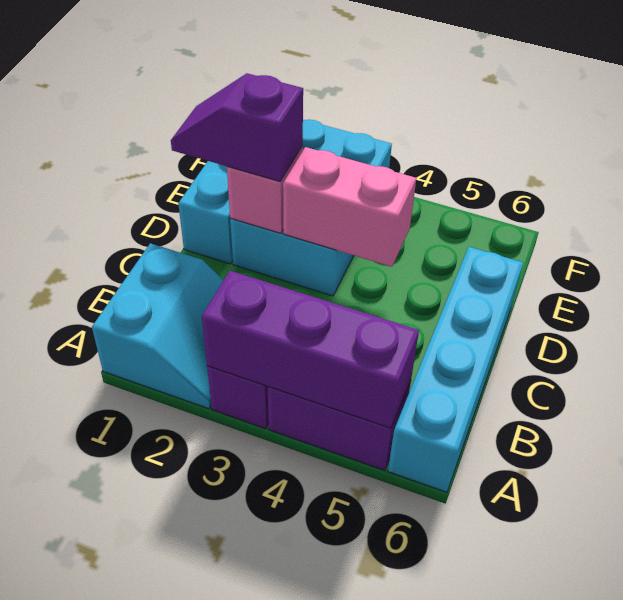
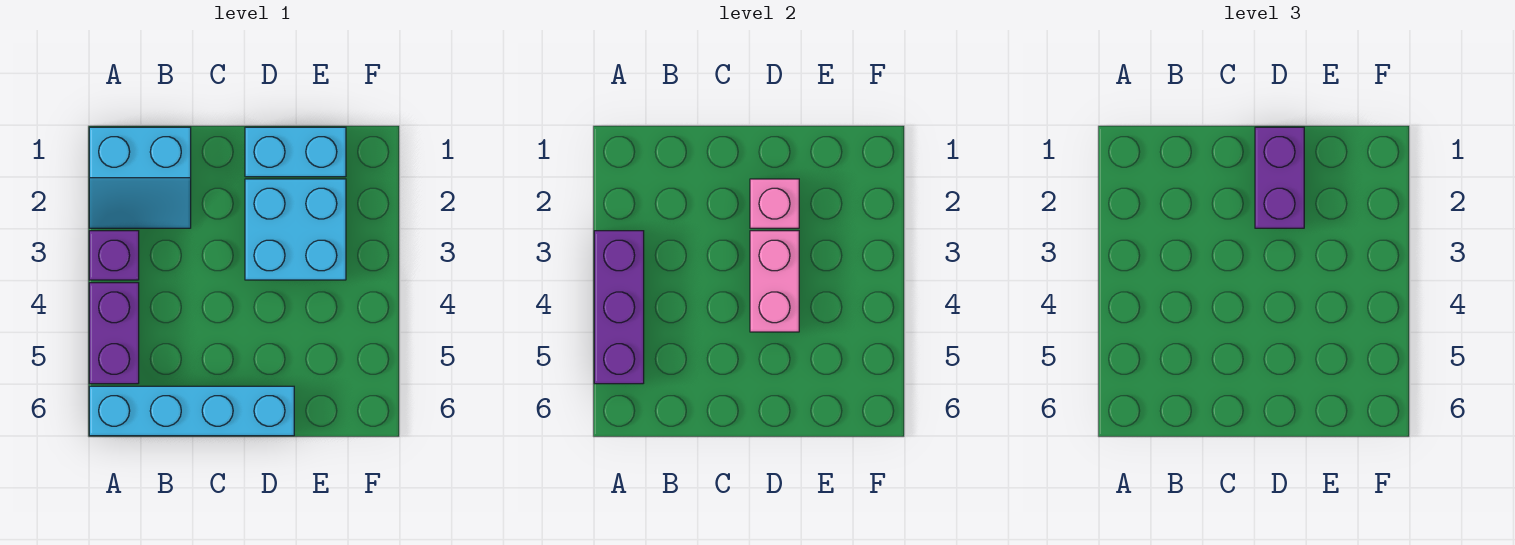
purple 1x2 slope [171,73,303,181] -> purple 1x2 brick [1255,127,1304,228]
cyan 2x3 brick [230,120,392,296] -> cyan 2x2 brick [245,179,346,280]

